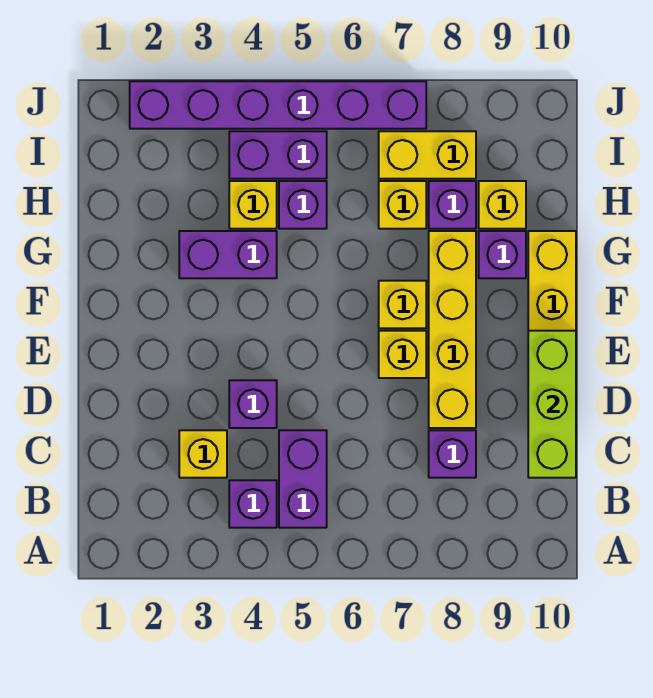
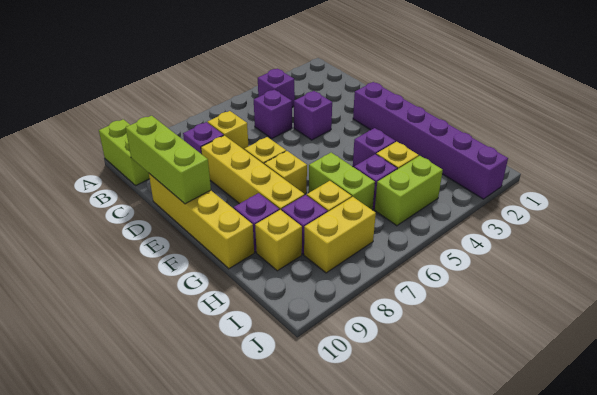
none -> lime 1x2 brick [99,119,150,185]
purple 1x2 brick [279,430,327,528] -> purple 1x1 brick [254,90,292,139]
yellow 1x1 brick [179,430,227,478] -> yellow 1x1 brick moved to [208,111,248,150]
purple 1x2 brick [179,231,277,278] -> purple 1x1 brick [353,128,396,167]
none -> lime 1x2 brick [309,153,375,210]
purple 1x2 brick [229,131,327,179] -> lime 1x2 brick [375,156,443,226]
purple 1x6 brick [130,81,426,129] -> purple 1x6 brick turned to [353,82,508,199]

